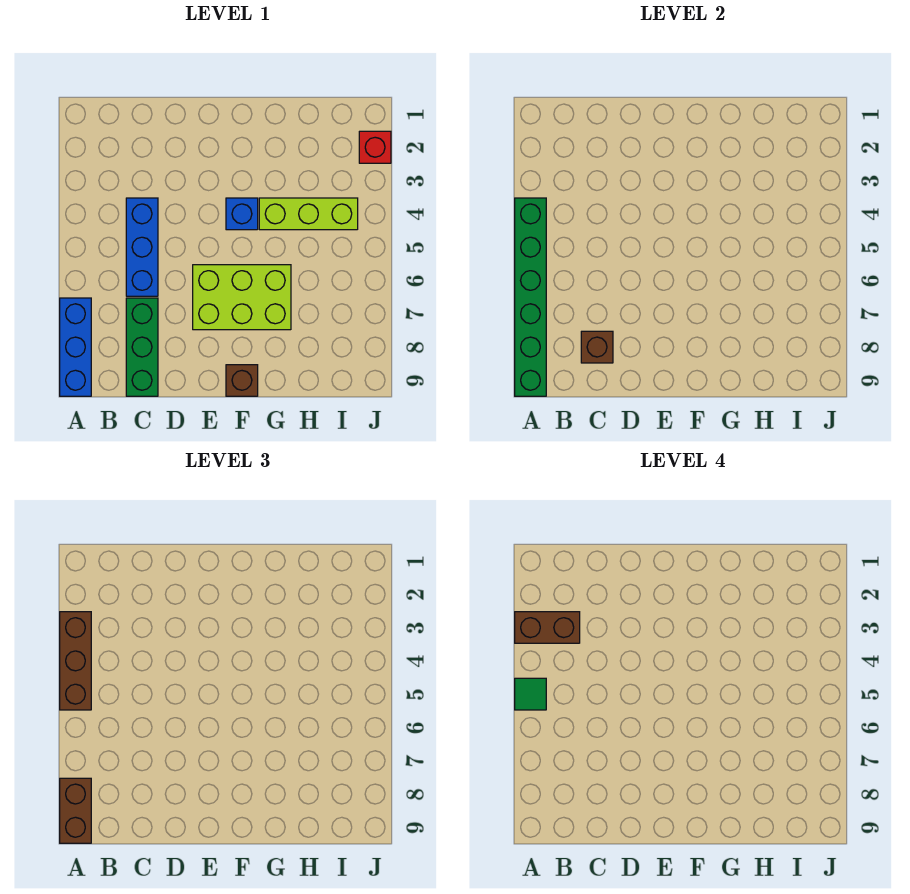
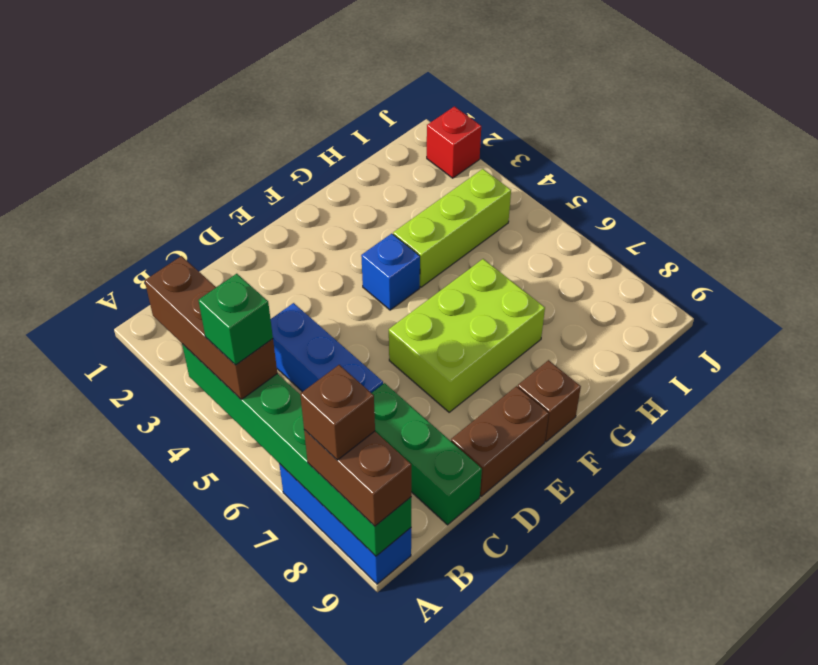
brown 1x2 brick [515,612,580,643] -> brown 1x2 brick moved to [451,386,549,496]
green 1x1 tile [515,678,546,710] -> green 1x1 brick [198,274,273,365]
brown 1x1 brick [581,331,613,363] -> brown 1x1 brick moved to [300,365,375,460]

